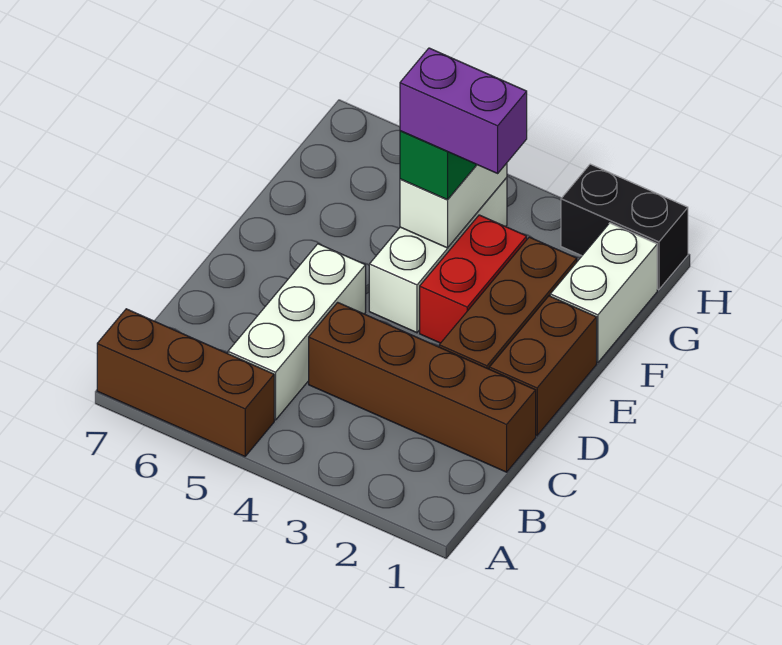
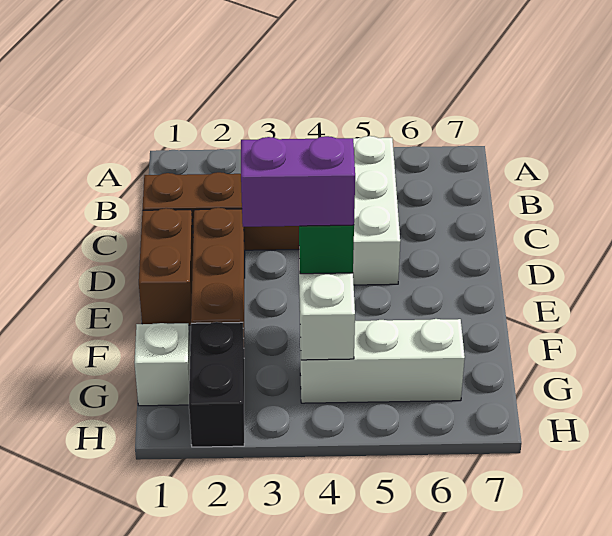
brown 1x3 brick [97,309,274,456] -> none
red 1x2 brick [420,215,527,343] -> none
white 1x3 brick [369,178,507,333] -> white 1x3 brick turned to [300,319,465,403]
white 1x2 brick [550,223,657,363] -> white 1x1 brick [134,323,190,406]
black 1x2 brick [561,164,688,290] -> black 1x2 brick turned to [189,322,244,447]

